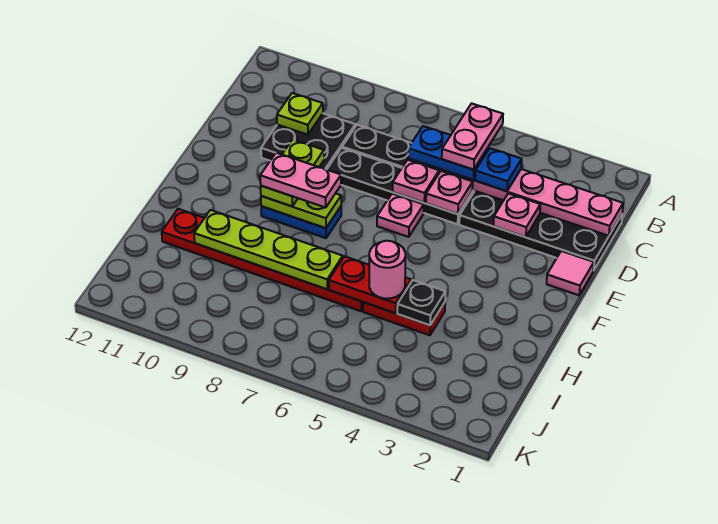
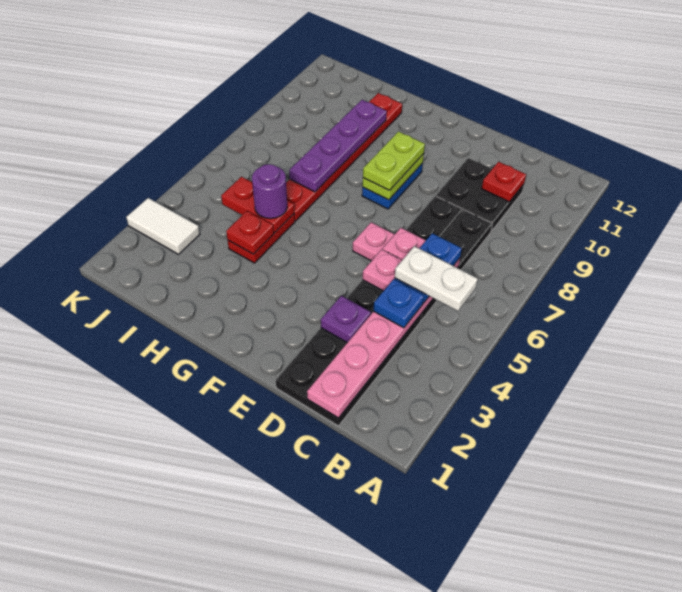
pink 1x2 plate [442,103,503,170] -> white 1x2 plate [395,246,478,311]
lime 1x1 plate [277,93,323,135] -> red 1x1 plate [482,162,526,202]
pink 1x1 plate [494,193,540,237] -> purple 1x1 plate [321,296,371,343]
pink 1x1 tile [547,251,594,295] -> none
lime 1x2 plate [261,140,324,206] -> lime 1x2 plate turned to [363,132,425,190]
pink 1x2 plate [260,153,341,208] -> none
black 1x1 plate [397,280,446,325] -> red 1x1 plate [226,211,274,254]
red 1x2 plate [329,256,411,313] -> red 1x2 plate turned to [221,177,294,233]
pink 1x1 round brick [369,241,405,299] -> purple 1x1 round brick [252,164,287,219]
lime 1x4 plate [194,210,343,289] -> purple 1x4 plate [289,100,387,192]
none -> white 1x2 tile [126,198,200,254]

